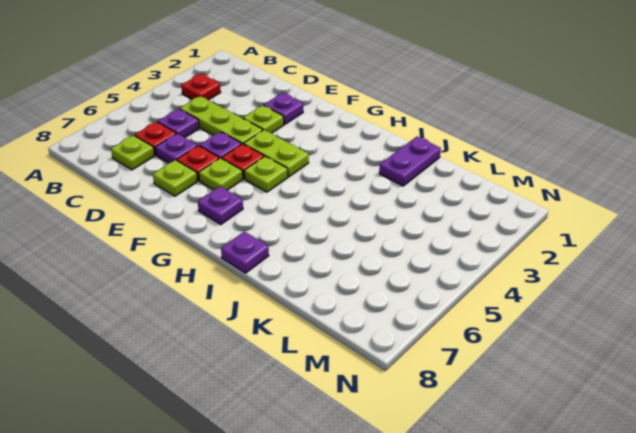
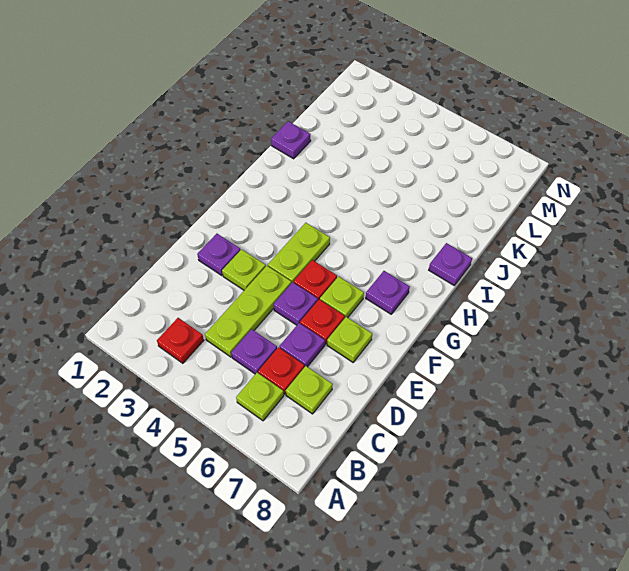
lime 1x1 plate [244,156,288,192] -> lime 1x1 plate moved to [236,373,284,421]
purple 1x2 plate [379,137,441,186] -> purple 1x1 plate [271,121,311,159]

